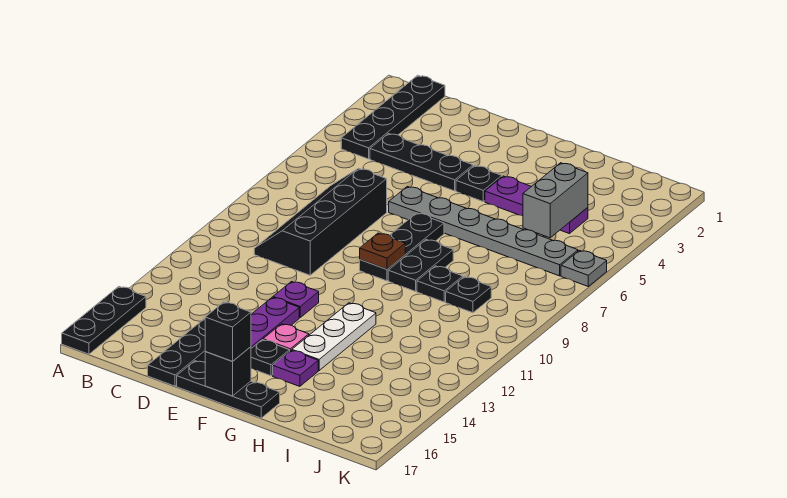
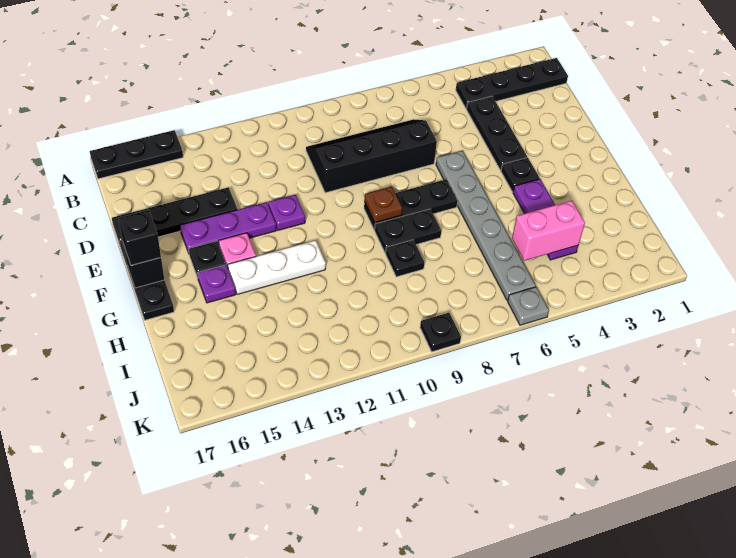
grey 1x2 brick [523,163,588,238] -> pink 1x2 brick [512,201,585,261]
black 1x1 plate [446,277,491,313] -> black 1x1 plate moved to [420,313,461,352]

